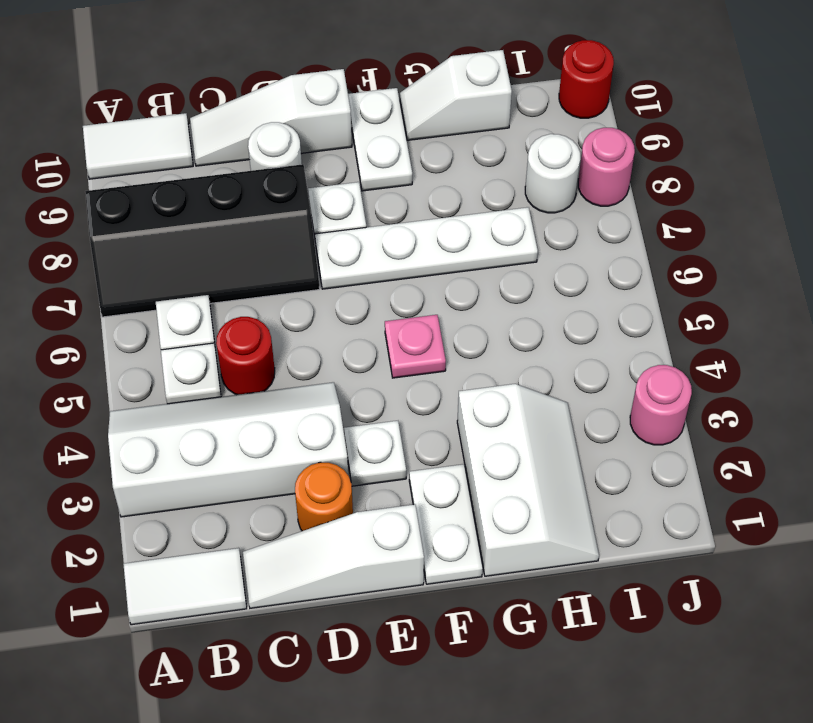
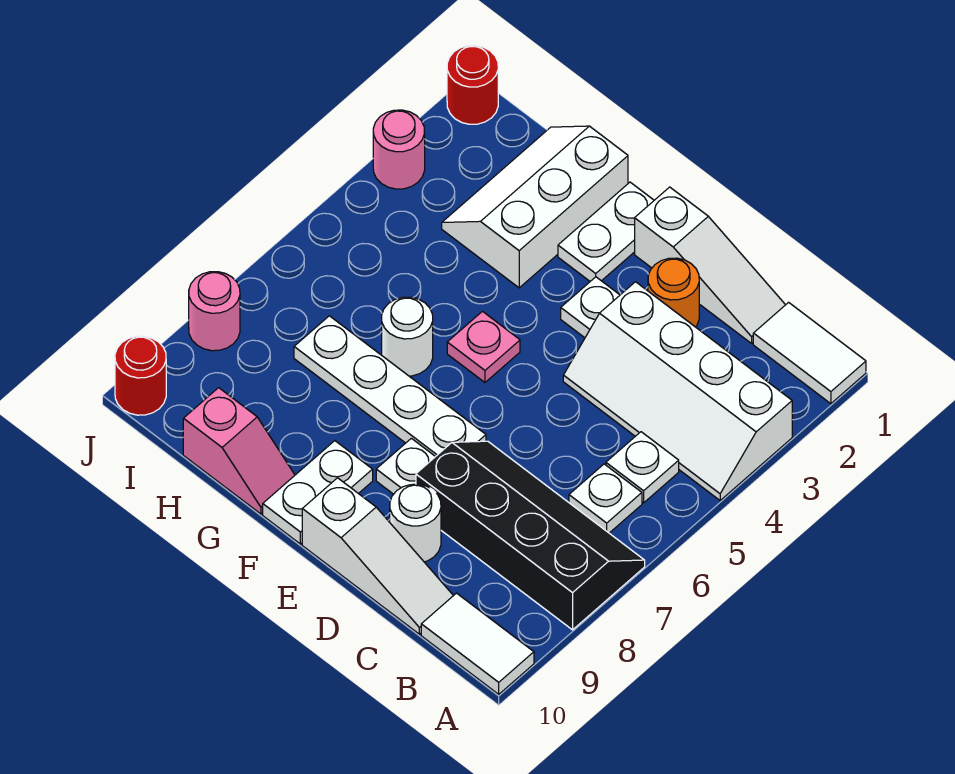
red 1x1 round brick [216,317,275,395] -> red 1x1 round brick moved to [447,45,498,124]
white 1x2 slope [400,50,512,140] -> pink 1x2 slope [183,388,295,514]
white 1x1 round brick [525,134,580,213] -> white 1x1 round brick moved to [382,297,433,376]

